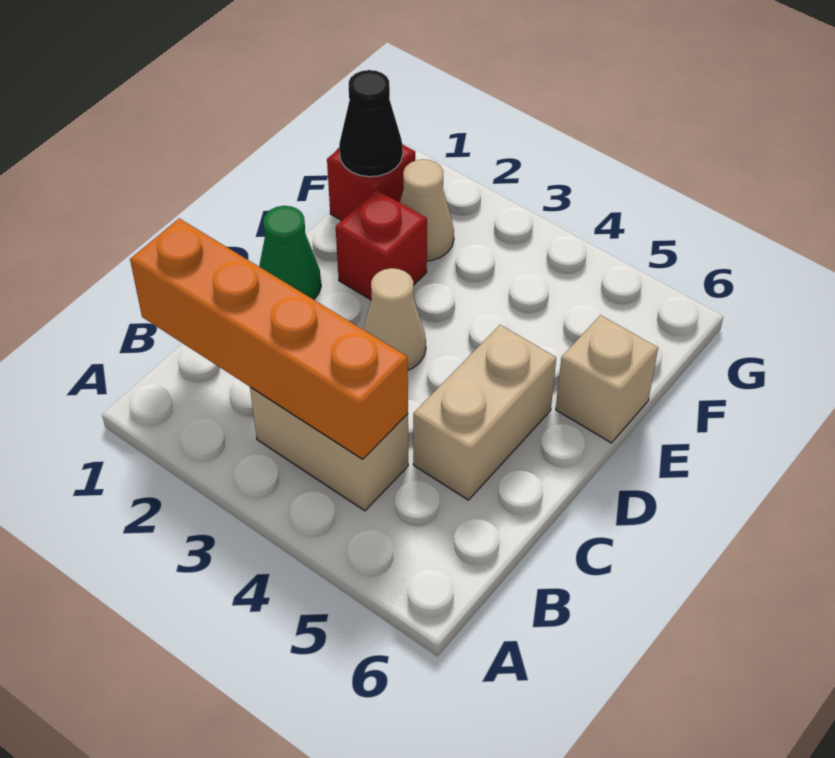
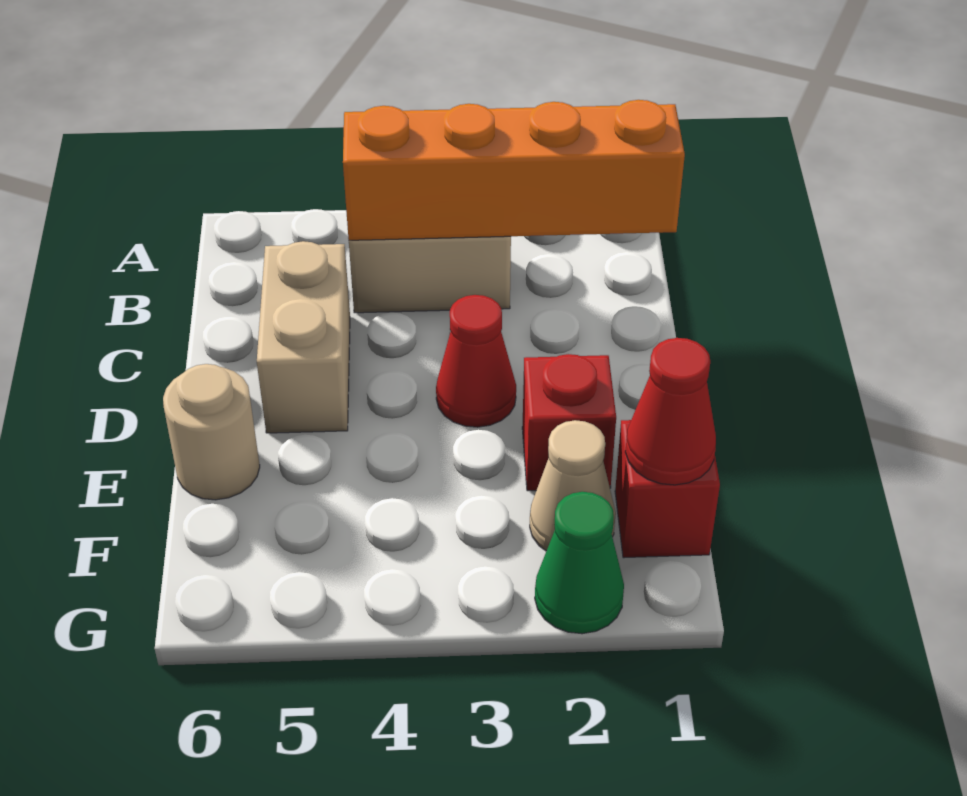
green 1x1 cone [259,206,321,300] -> green 1x1 cone moved to [535,492,624,634]
tan 1x1 cone [363,268,426,370] -> red 1x1 cone [436,295,516,427]
tan 1x1 brick [556,315,658,443] -> tan 1x1 round brick [163,364,260,500]
black 1x1 cone [339,70,403,177] -> red 1x1 cone [625,338,716,485]

